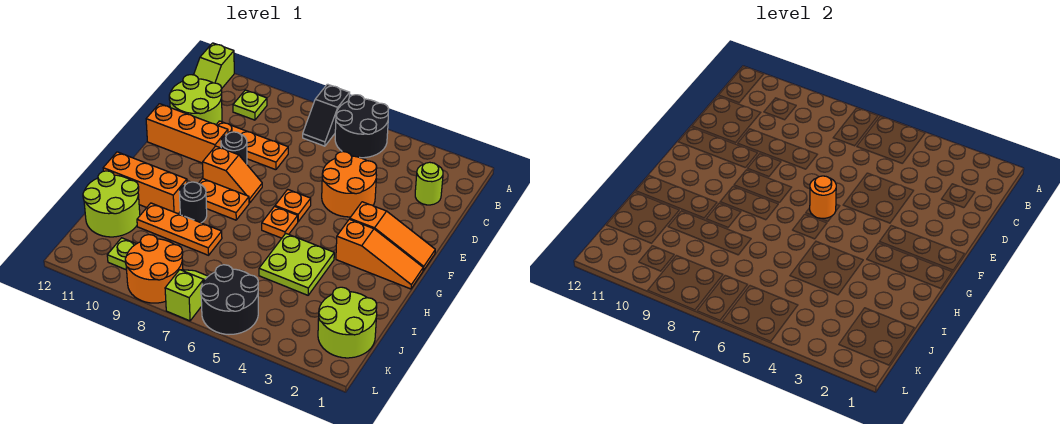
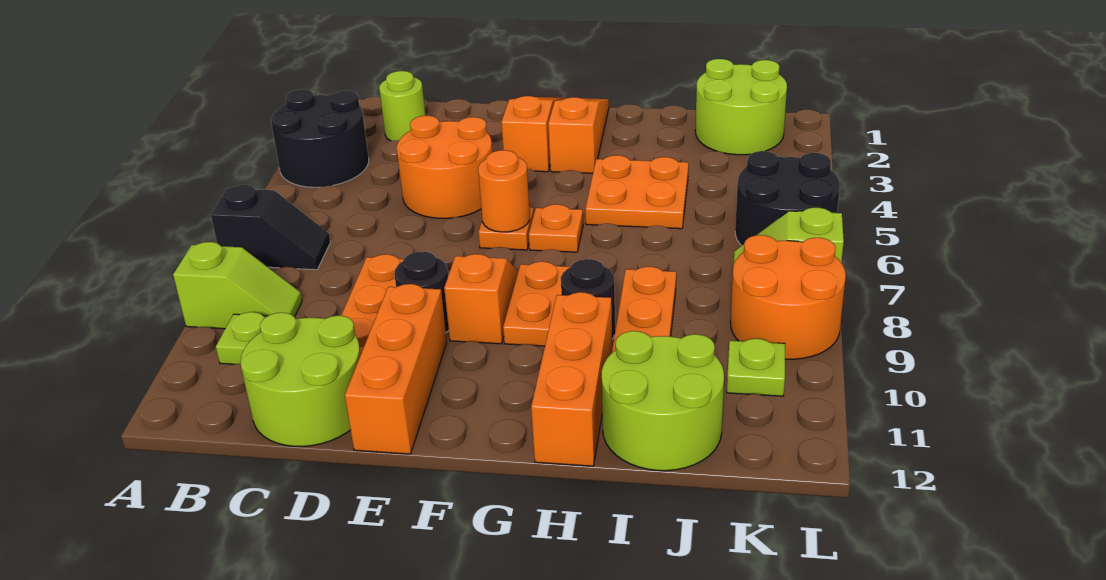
black 2x2 round brick [335,95,389,158] -> black 2x2 round brick moved to [271,89,369,187]
lime 1x2 slope [194,43,234,88] -> lime 1x2 slope moved to [173,242,302,329]
lime 2x2 plate [259,234,334,295] -> orange 2x2 plate [585,155,688,229]

